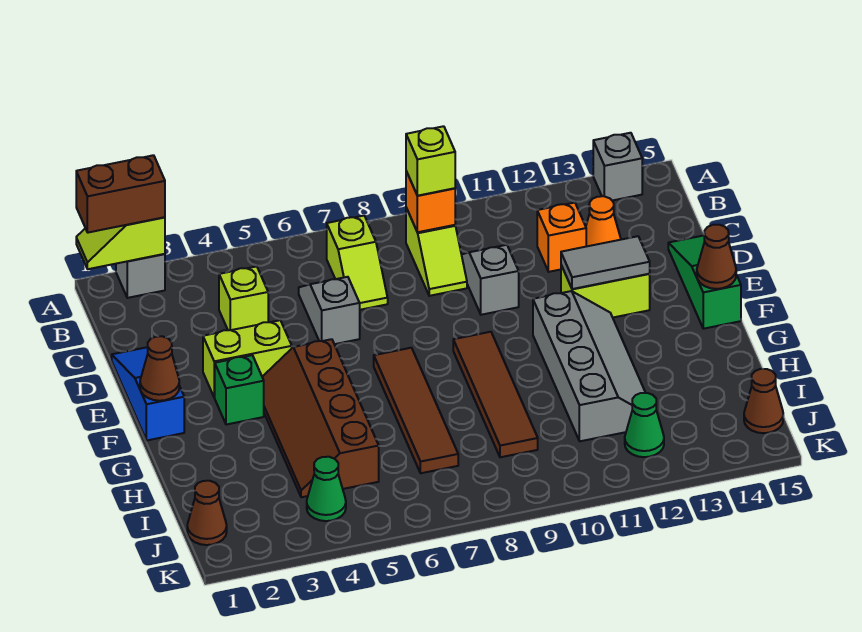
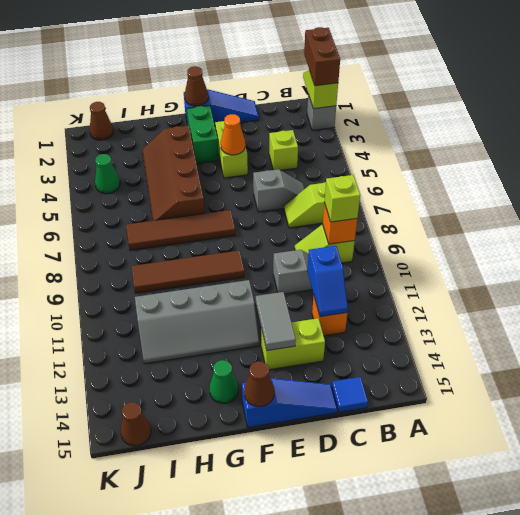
grey 1x1 brick [593,133,642,201] -> none
none -> blue 1x2 slope [307,246,348,317]
orange 1x1 cone [586,196,621,246] -> orange 1x1 cone moved to [221,114,245,155]
none -> blue 1x1 tile [332,377,368,412]
green 1x3 slope [668,236,741,329] -> blue 1x3 slope [242,378,337,427]
lime 1x2 brick [561,265,650,317] -> lime 1x2 brick turned to [261,318,325,370]
green 1x1 brick [214,355,264,425] -> green 1x2 brick [187,106,219,163]
brown 2x4 slope [262,339,379,497] -> brown 2x4 slope turned to [142,126,205,221]
green 1x1 cone [625,393,664,457] -> green 1x1 cone moved to [209,360,238,403]

